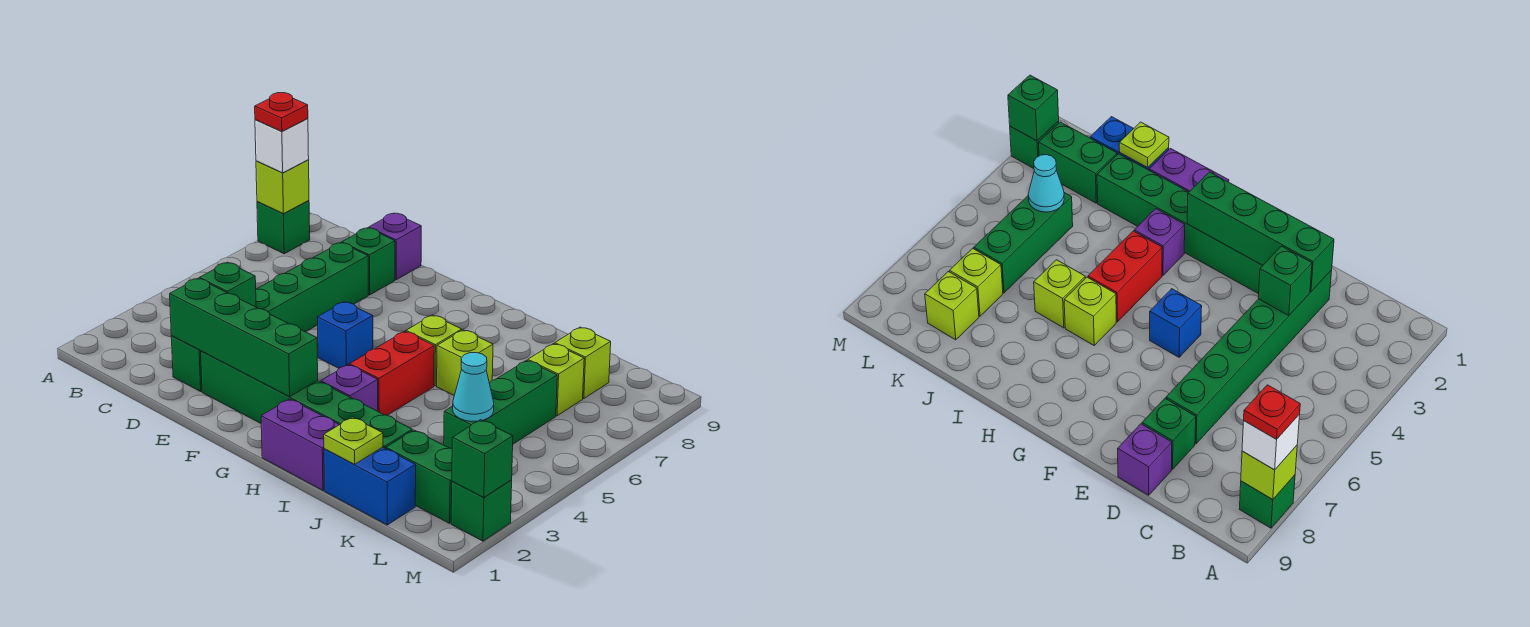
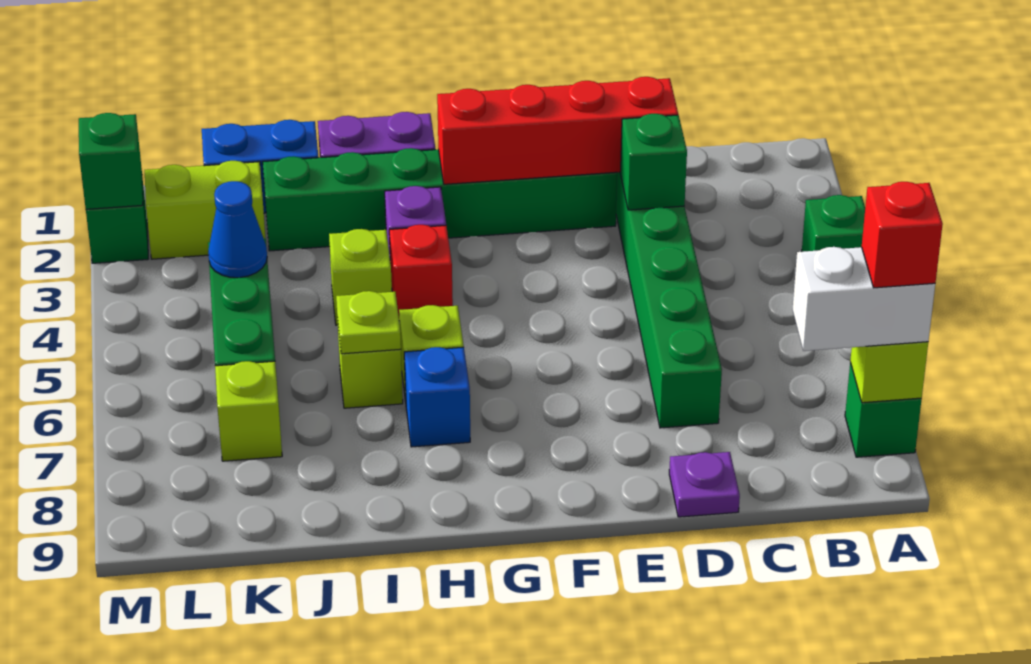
white 1x1 brick [255,119,309,173] -> white 1x2 brick [792,247,935,351]
red 1x1 plate [255,93,308,131] -> red 1x1 brick [862,182,943,288]
green 1x4 brick [170,278,318,397] -> red 1x4 brick [437,77,678,184]
green 1x1 brick [342,228,395,295] -> green 1x1 brick moved to [802,195,865,252]
purple 1x1 brick [369,213,421,280] -> purple 1x1 plate [669,452,740,517]
blue 1x1 brick [317,302,373,368] -> blue 1x1 brick moved to [404,347,470,447]
red 1x2 brick [350,331,434,415] -> red 1x1 brick [389,225,453,316]
lime 1x1 plate [324,417,383,464] -> lime 1x1 plate moved to [336,291,401,354]
green 1x2 brick [386,430,452,523] -> lime 1x2 brick [145,161,265,259]
cyan 1x1 cone [453,353,494,422] -> blue 1x1 cone [208,181,267,278]
lime 1x1 brick [555,327,611,399] -> lime 1x1 brick moved to [329,229,392,325]

